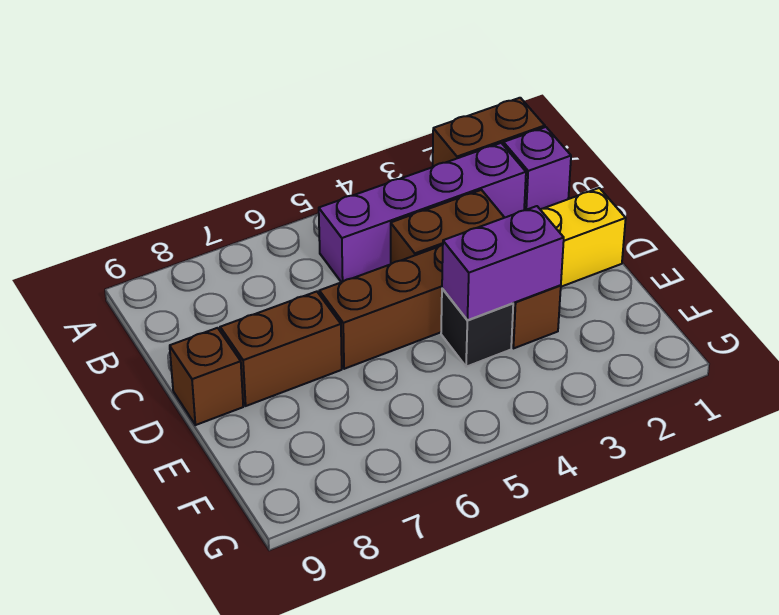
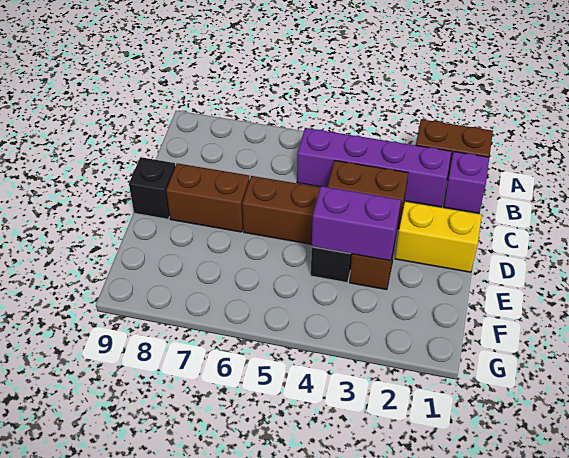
brown 1x1 brick [170,328,243,425] -> black 1x1 brick [129,157,175,219]

